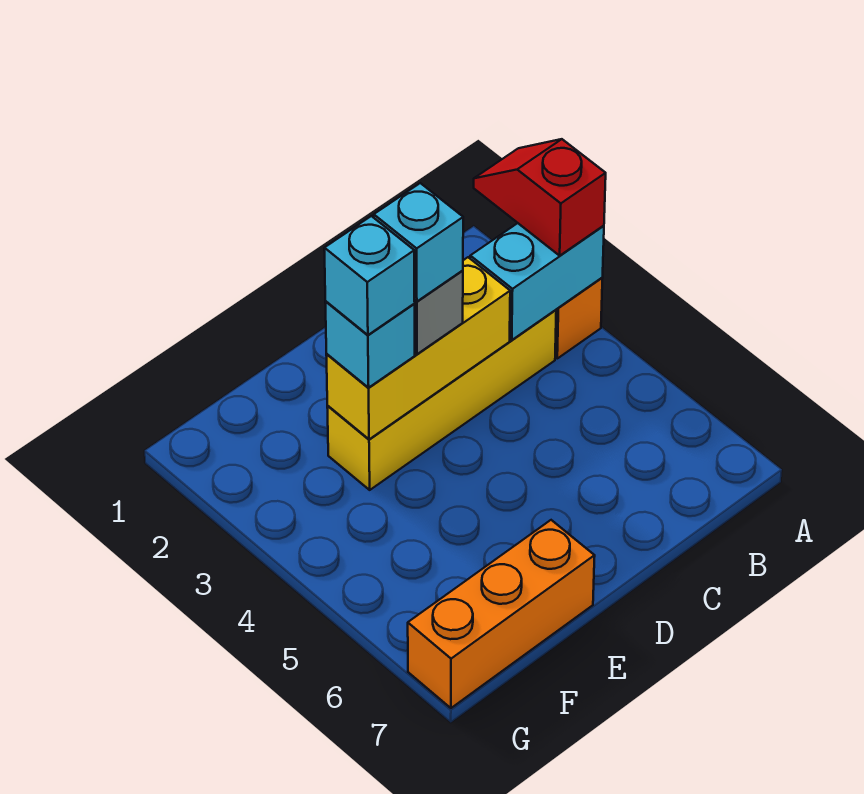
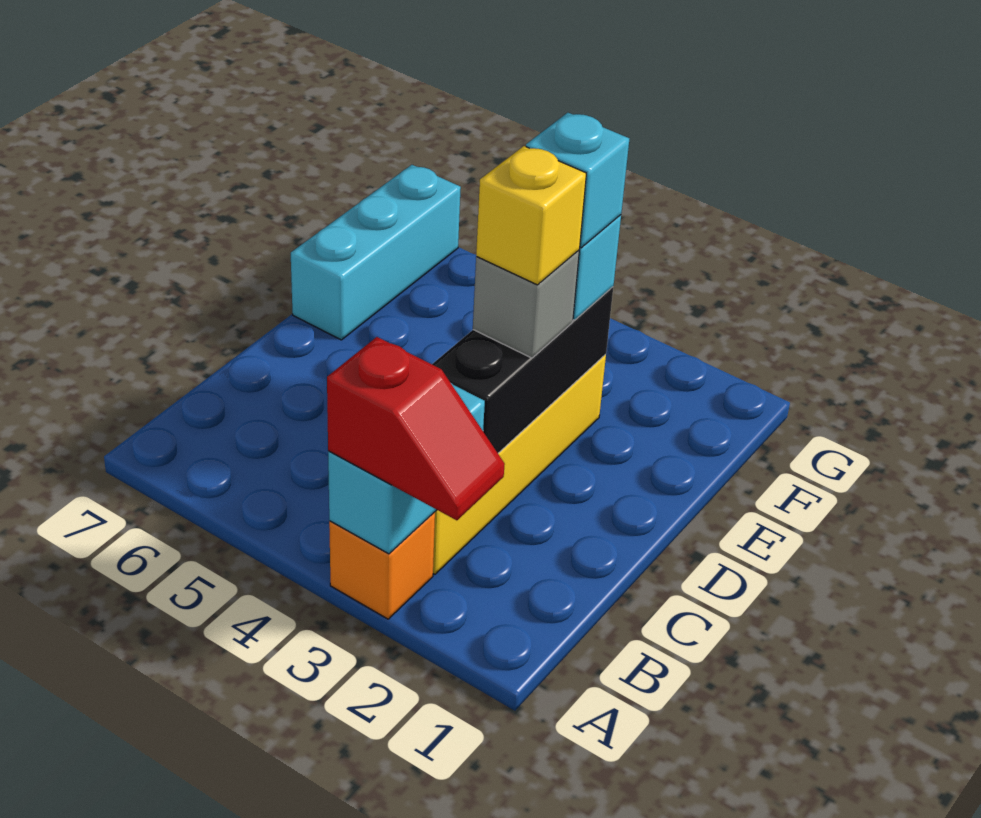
yellow 1x3 brick [326,257,510,439] -> black 1x3 brick [432,287,613,453]
cyan 1x1 brick [374,183,463,302] -> yellow 1x1 brick [476,146,586,285]
orange 1x3 brick [408,520,595,708] -> cyan 1x3 brick [291,165,461,340]

